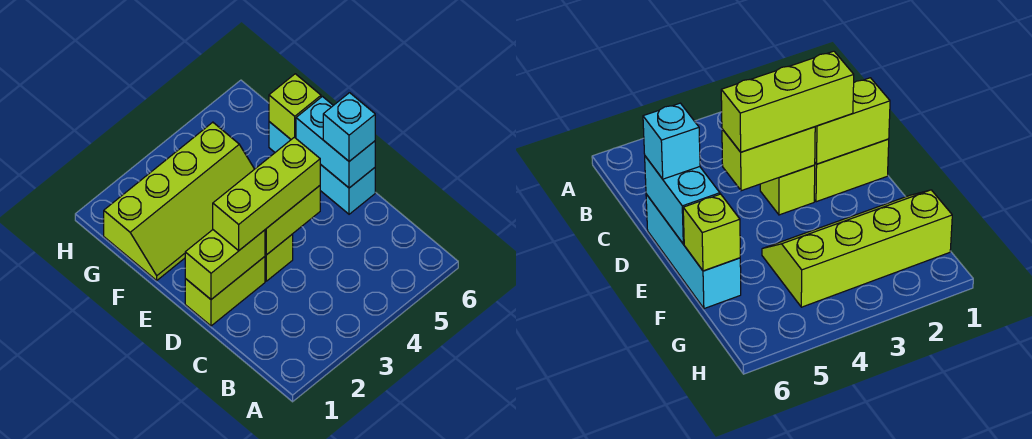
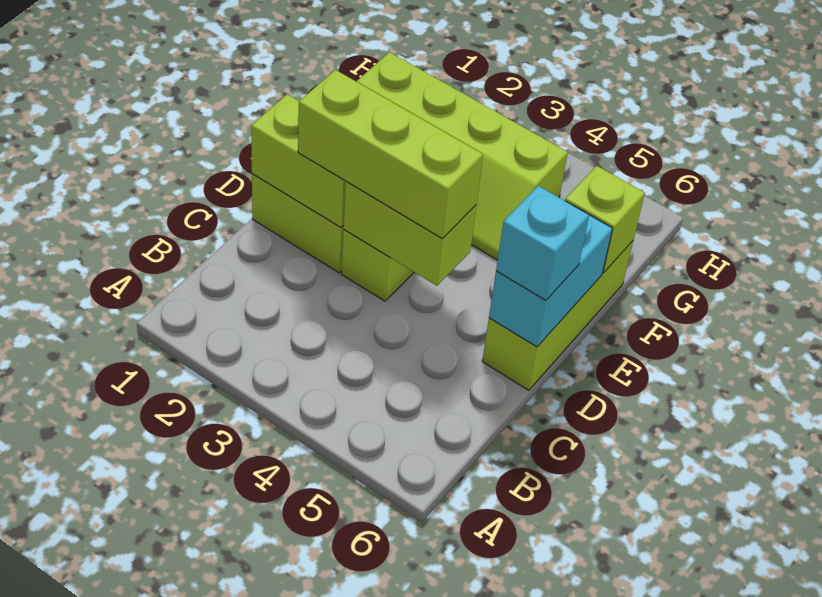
cyan 1x3 brick [269,122,375,214] -> lime 1x3 brick [482,241,633,390]

